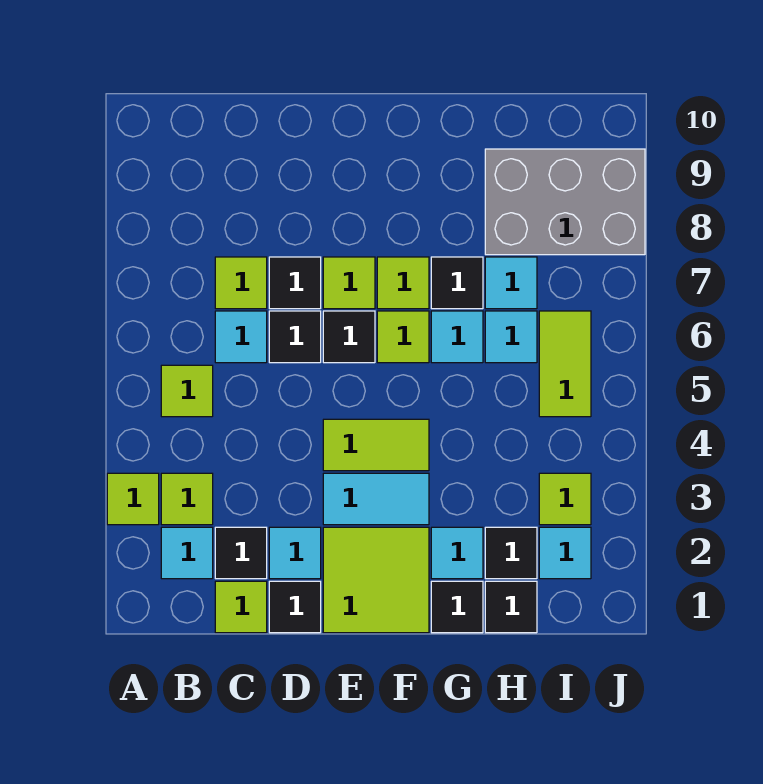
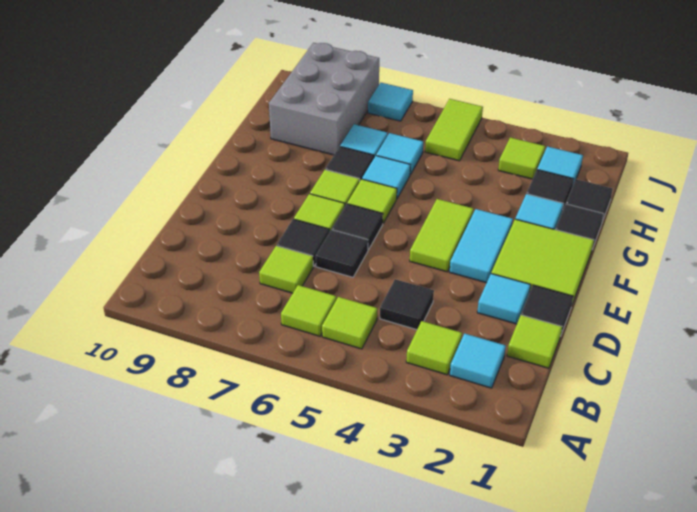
lime 1x1 tile [107,473,159,525] -> lime 1x1 tile moved to [281,285,336,336]
black 1x1 tile [215,527,267,579] -> black 1x1 tile moved to [380,279,434,330]
cyan 1x1 tile [215,311,267,363] -> cyan 1x1 tile moved to [368,83,413,121]
lime 1x2 tile [539,311,591,417] -> lime 1x2 tile turned to [425,99,483,161]

